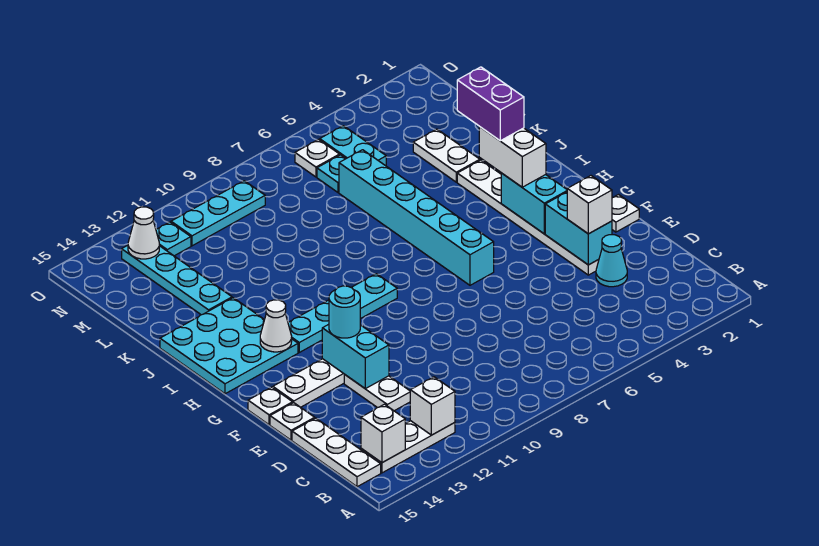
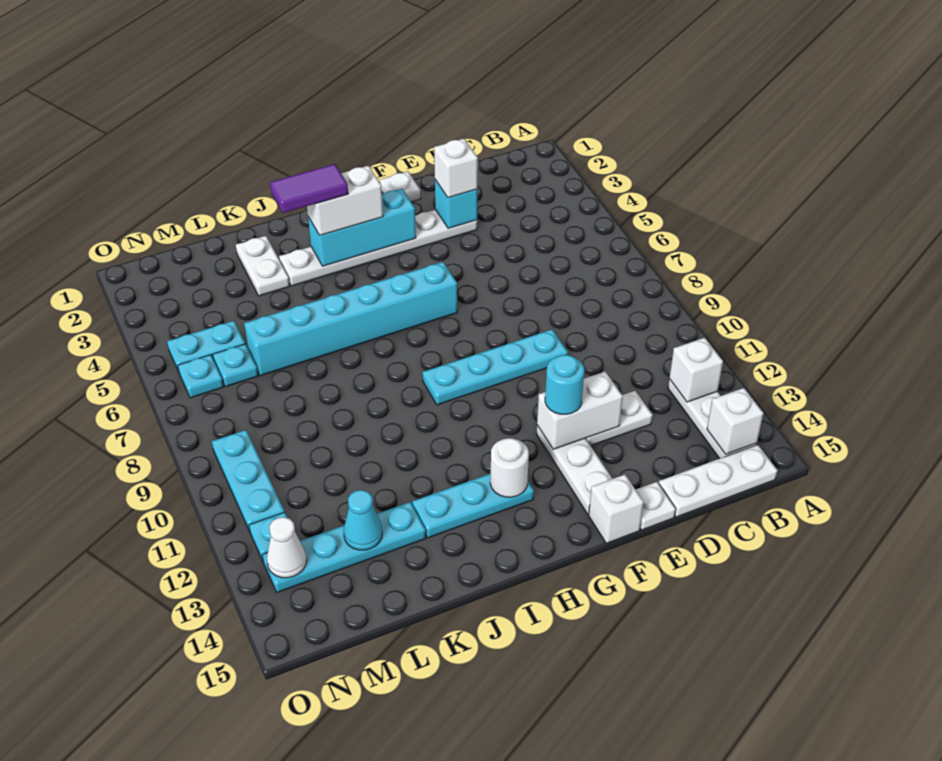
cyan 1x1 cone [596,235,627,287] -> cyan 1x1 cone moved to [344,490,382,550]
cyan 1x2 brick [545,192,612,265] -> cyan 1x1 brick [435,180,477,228]
cyan 1x2 brick [322,324,389,389] -> white 1x2 brick [537,372,623,449]
white 1x1 plate [248,387,293,425] -> white 1x1 brick [589,475,644,543]
cyan 1x2 brick [501,173,567,234] -> cyan 1x3 brick [308,189,416,266]
cyan 1x4 plate [288,274,397,352] -> cyan 1x4 plate turned to [423,330,568,405]
cyan 3x3 plate [160,298,298,394] -> cyan 1x3 plate [412,474,534,538]
white 1x1 cone [260,300,292,352] -> white 1x1 round brick [490,438,529,497]
purple 1x2 brick [457,67,524,141] -> purple 1x2 tile [270,164,348,213]
white 1x2 plate [413,129,480,182] -> white 1x2 plate turned to [236,236,290,296]
white 1x1 plate [295,140,340,177] -> cyan 1x1 plate [178,355,223,398]

